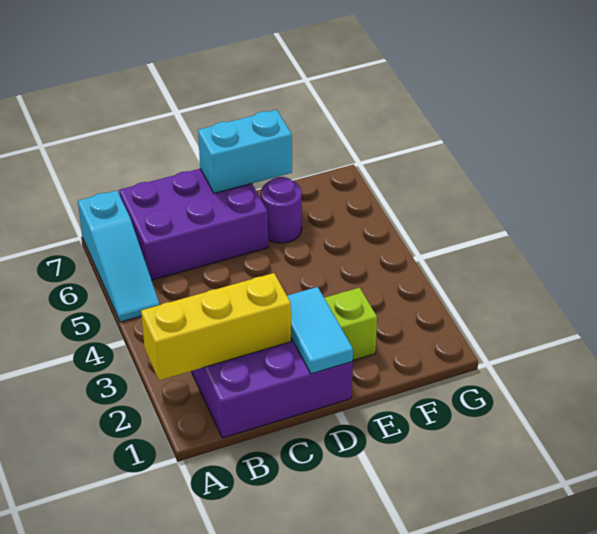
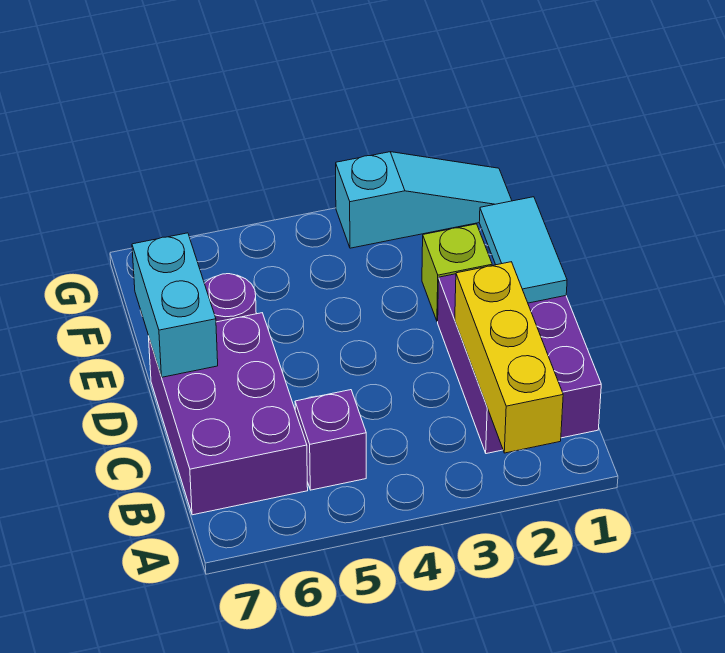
cyan 1x3 slope [78,190,160,322] -> cyan 1x3 slope moved to [336,152,512,248]
none -> purple 1x1 brick [295,390,366,490]
cyan 1x2 tile [287,287,353,374] -> cyan 1x2 tile turned to [479,197,567,303]

